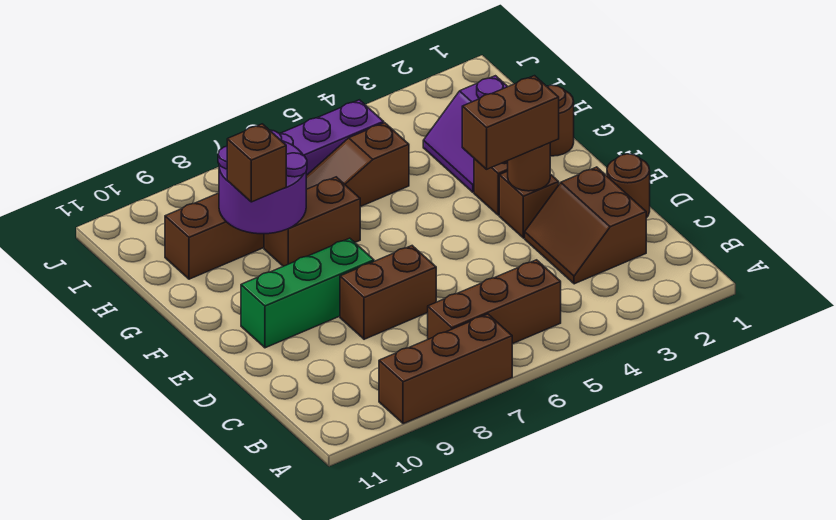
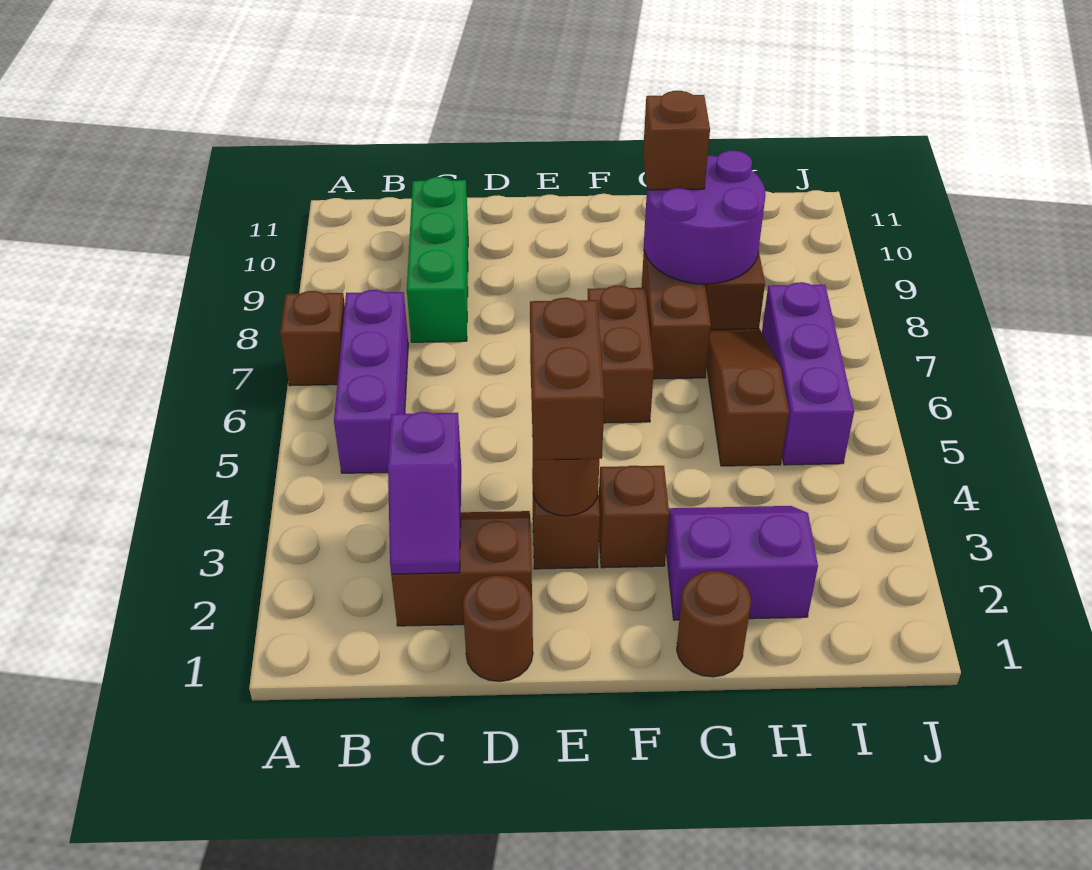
brown 1x3 brick [379,314,512,424] -> brown 1x1 brick [280,291,345,386]
brown 1x3 brick [428,260,561,344] -> purple 1x3 brick [334,290,408,473]
none -> purple 1x2 slope [388,412,461,574]
brown 1x2 brick [340,246,436,339] -> brown 1x2 brick moved to [588,286,654,423]
green 1x3 brick [241,238,374,348] -> green 1x3 brick moved to [407,177,468,342]

